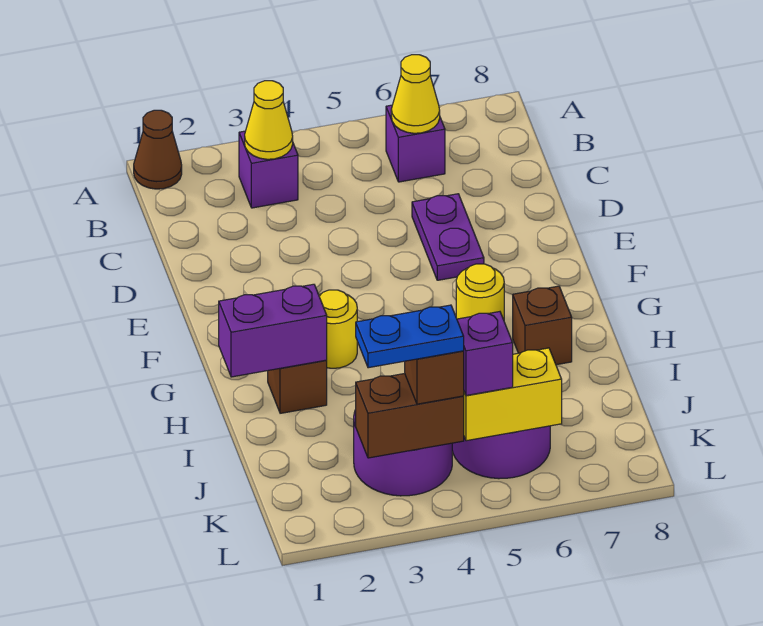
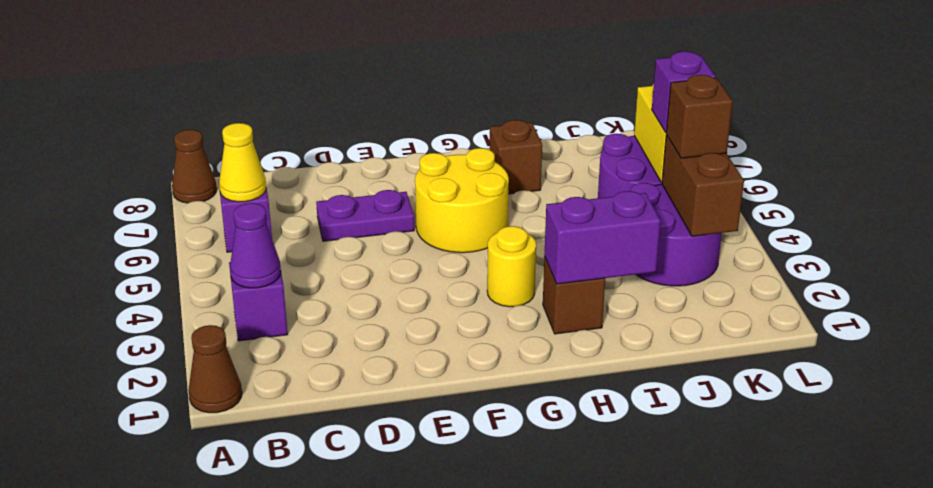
none -> brown 1x1 cone [172,130,217,203]
yellow 1x1 cone [245,81,293,159] -> purple 1x1 cone [230,203,281,288]
yellow 1x1 round brick [456,264,504,320] -> yellow 2x2 round brick [415,148,509,253]
purple 1x2 brick [219,284,327,377] -> purple 1x2 brick turned to [545,191,661,284]
blue 1x2 plate [356,305,464,368] -> none

